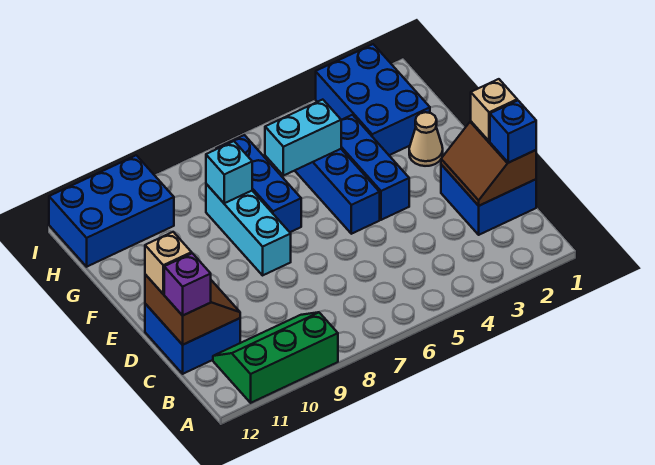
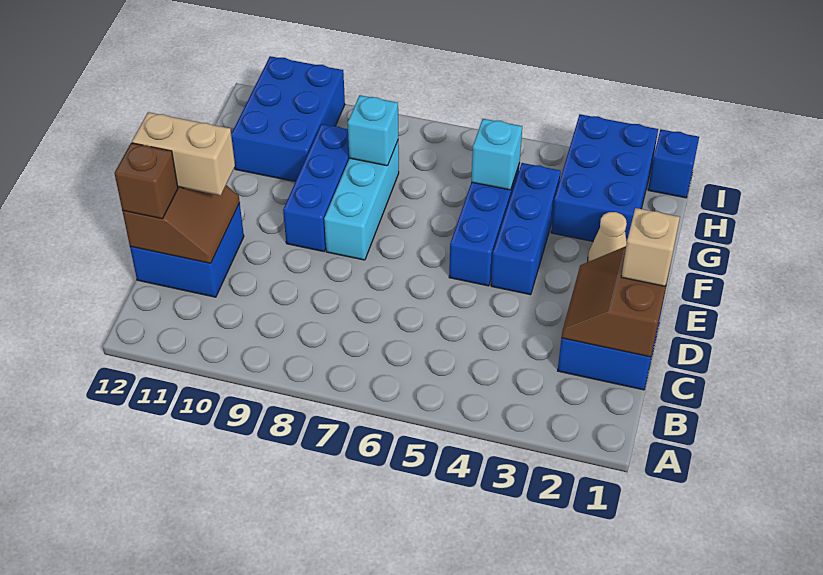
green 2x3 slope [213,312,338,403] -> none
blue 1x1 brick [490,100,536,163] -> blue 1x1 brick moved to [648,130,699,198]
purple 1x1 brick [164,253,211,316] -> brown 1x1 brick [114,143,178,219]
tan 1x1 brick [145,232,192,294] -> tan 1x2 brick [132,112,235,196]
blue 1x3 brick [216,135,301,232] -> blue 1x3 brick moved to [283,124,349,252]
cyan 1x2 brick [265,100,341,176] -> cyan 1x1 brick [471,119,522,190]
blue 2x3 brick [49,155,174,267] -> blue 2x3 brick turned to [231,56,345,182]

